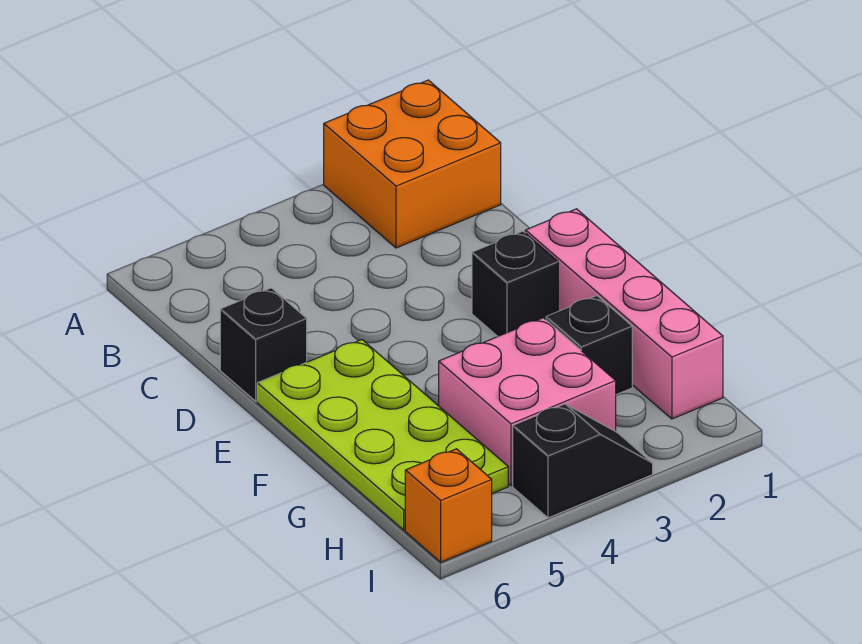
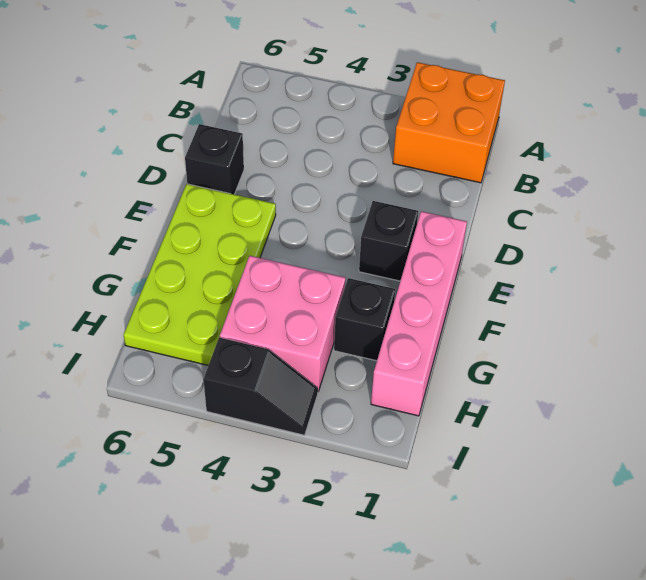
orange 1x1 brick [405,449,492,562] -> none

